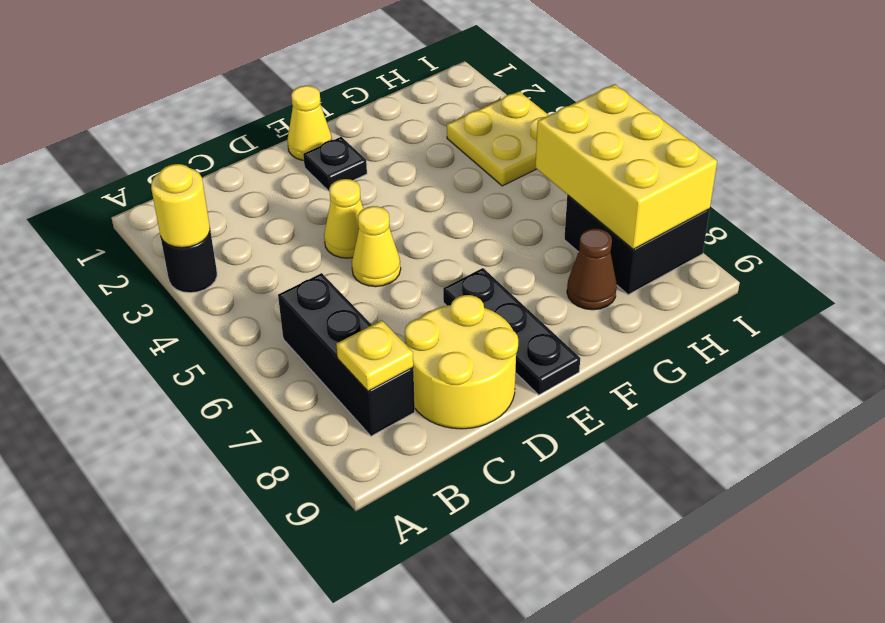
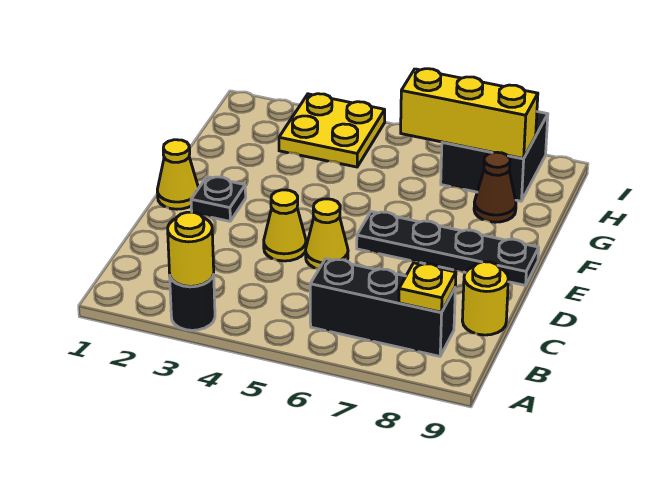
yellow 2x2 round brick [405,295,518,429] -> yellow 1x1 round brick [462,262,508,335]
black 1x3 plate [443,268,580,395] -> black 1x4 plate [357,212,539,285]
yellow 2x3 brick [535,84,717,249] -> yellow 1x3 brick [401,69,538,159]

